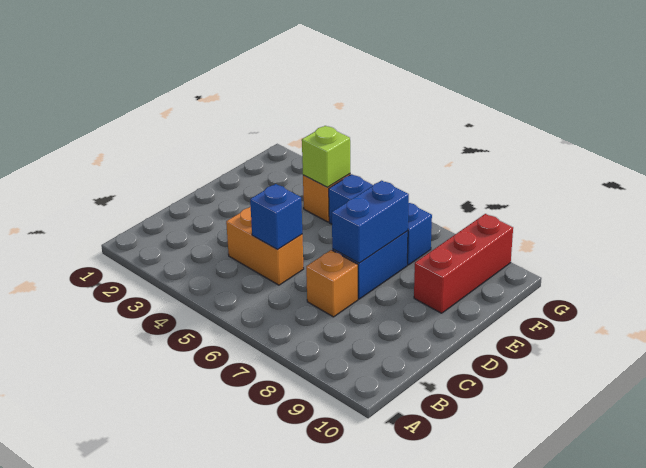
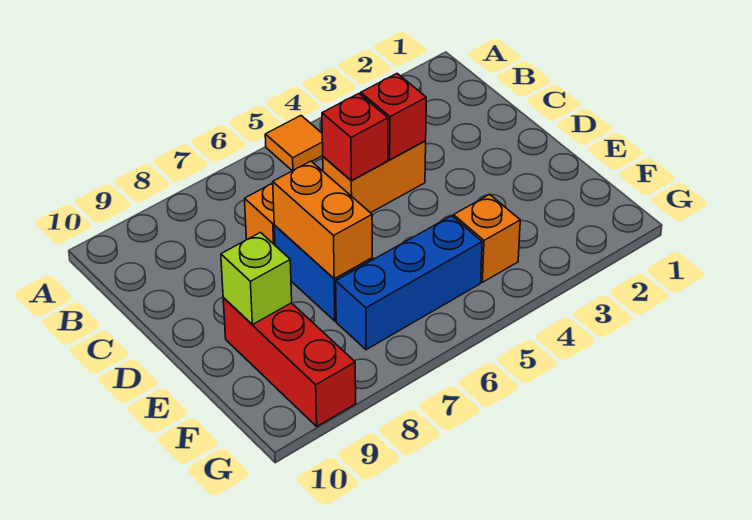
none -> orange 1x1 tile [265,116,323,171]
none -> red 1x1 brick [361,74,426,160]
blue 1x1 brick [250,184,302,250] -> red 1x1 brick [322,94,388,181]
blue 1x2 brick [332,181,409,263] -> orange 1x2 brick [272,161,372,279]
lime 1x1 brick [302,126,350,187] -> lime 1x1 brick moved to [221,232,292,325]

